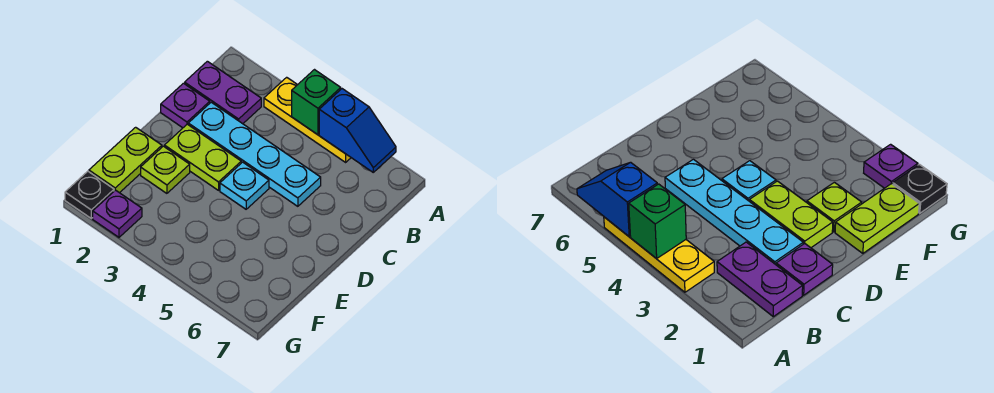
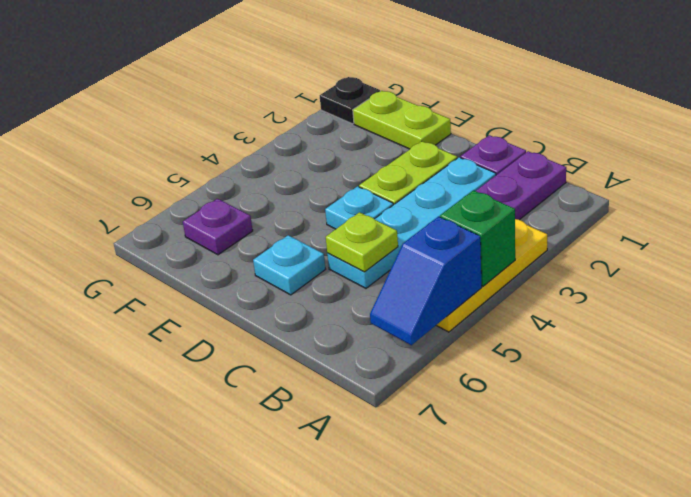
none -> cyan 1x1 plate [253,235,325,295]
lime 1x1 plate [141,146,190,193] -> lime 1x1 plate moved to [326,212,398,272]
purple 1x1 plate [93,190,142,237] -> purple 1x1 plate moved to [183,199,253,255]

